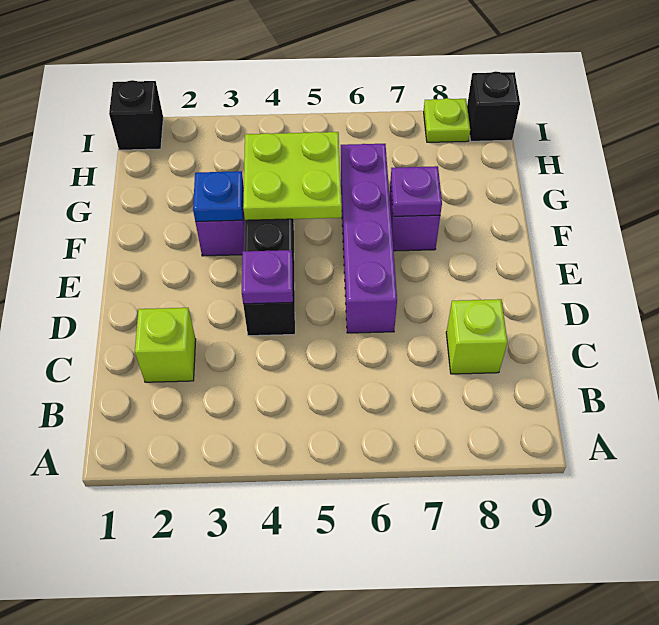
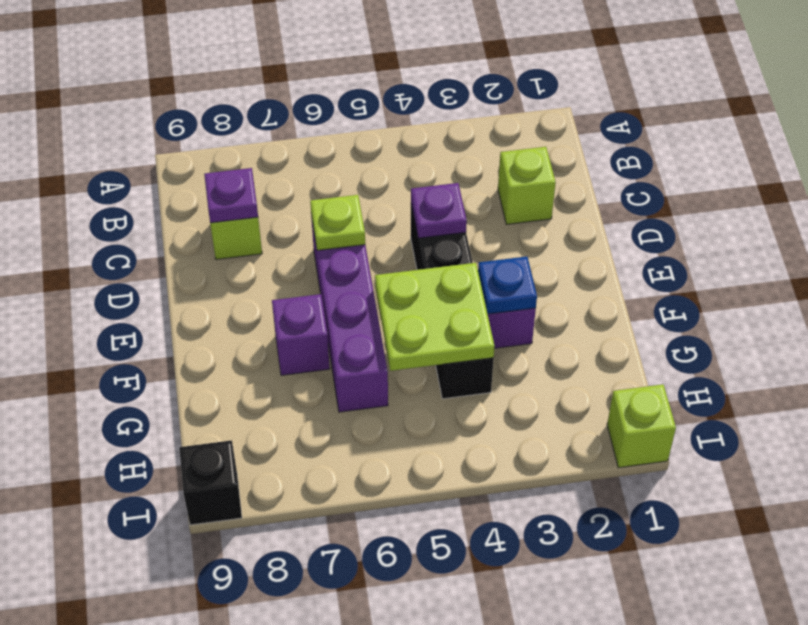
purple 1x1 plate [391,166,442,216] -> purple 1x1 plate moved to [204,168,258,223]
black 1x1 brick [109,80,163,150] -> lime 1x1 brick [607,384,676,468]
lime 1x1 plate [424,98,470,142] -> lime 1x1 plate moved to [310,195,365,250]

